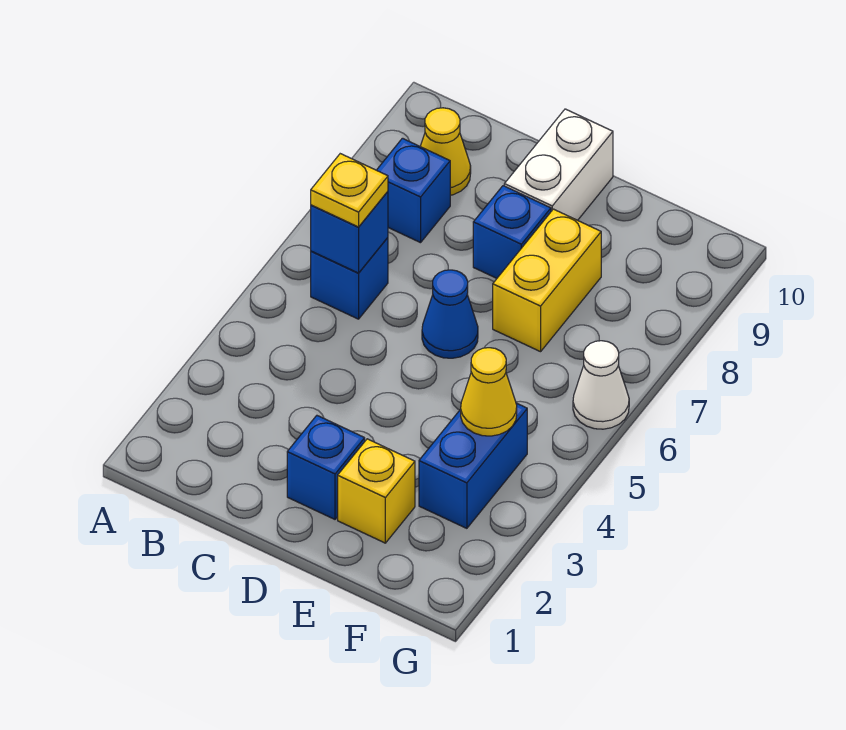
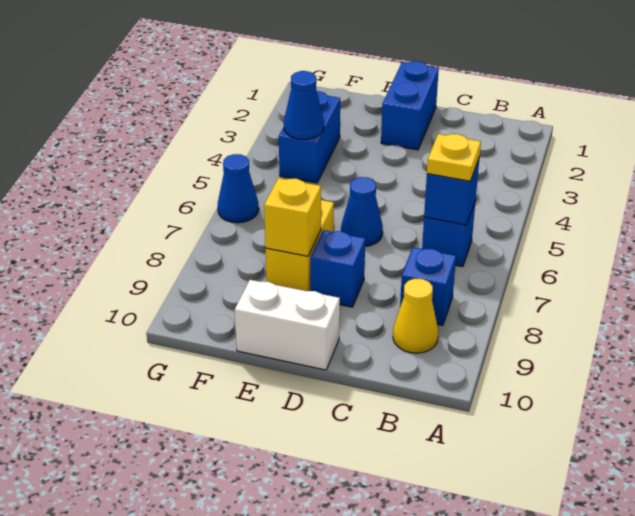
blue 1x1 brick [287,416,365,519] -> blue 1x2 brick [381,61,439,150]
white 1x2 brick [504,109,613,220] -> white 1x2 brick turned to [235,280,340,370]
yellow 1x1 brick [338,439,415,543] -> yellow 1x1 brick moved to [264,178,321,256]
yellow 1x1 cone [461,348,517,436] -> blue 1x1 cone [284,71,324,139]
white 1x1 cone [573,341,629,429] -> blue 1x1 cone [218,154,259,223]

